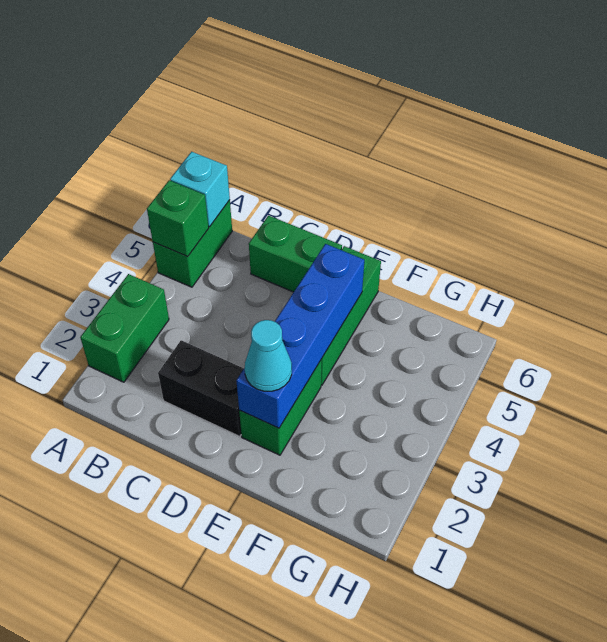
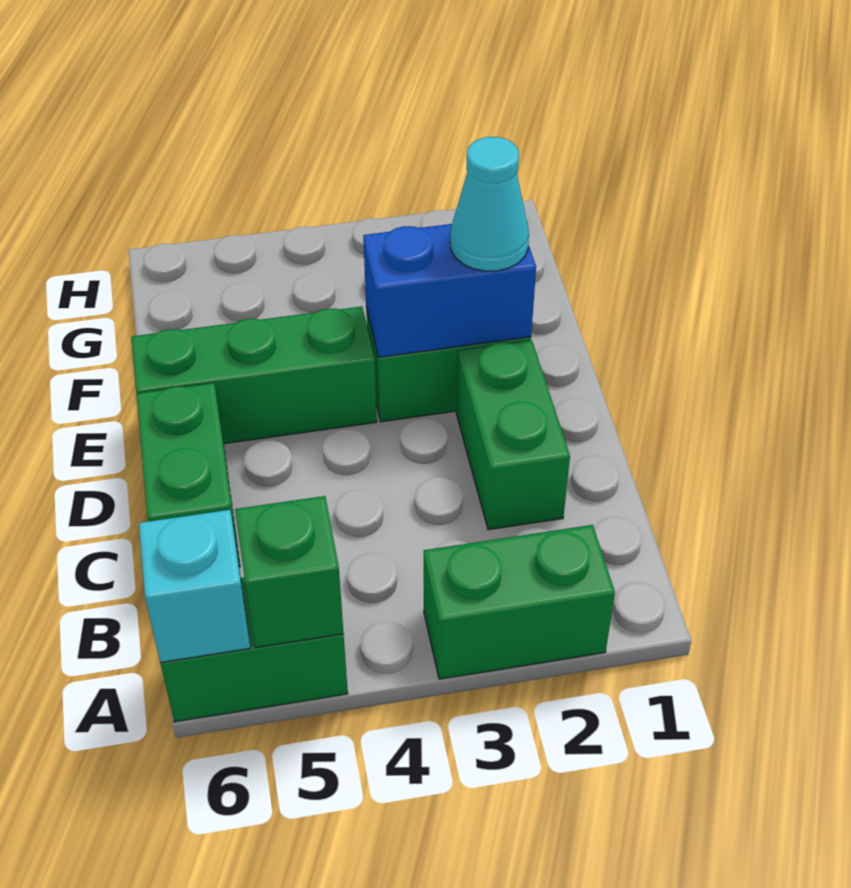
black 1x2 brick [158,340,244,436] -> green 1x2 brick [456,340,570,530]
blue 1x4 brick [236,244,364,428] -> blue 1x2 brick [363,224,536,357]

